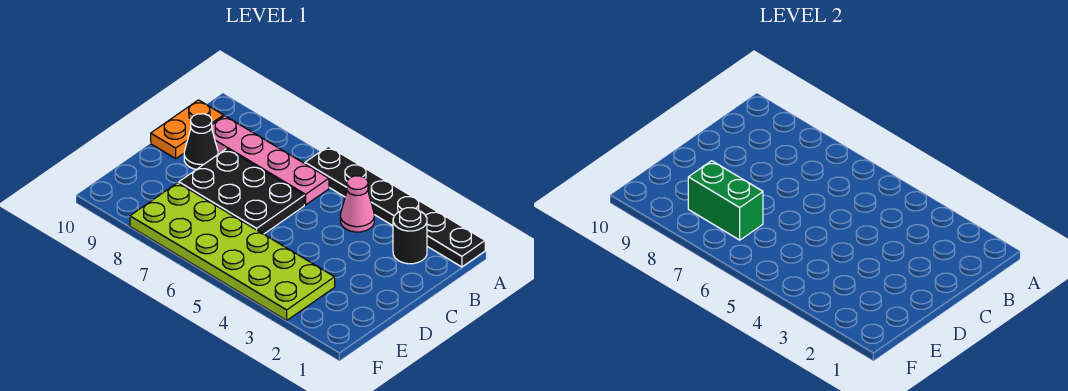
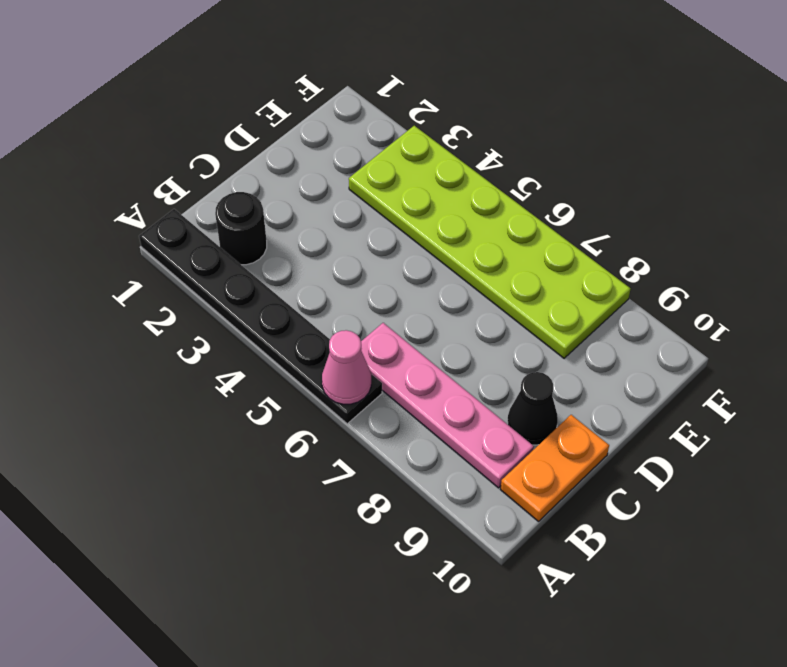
pink 1x1 cone [340,176,374,232] -> pink 1x1 cone moved to [322,330,371,404]
black 2x3 plate [179,149,304,234] -> none
green 1x2 brick [688,161,763,240] -> none

